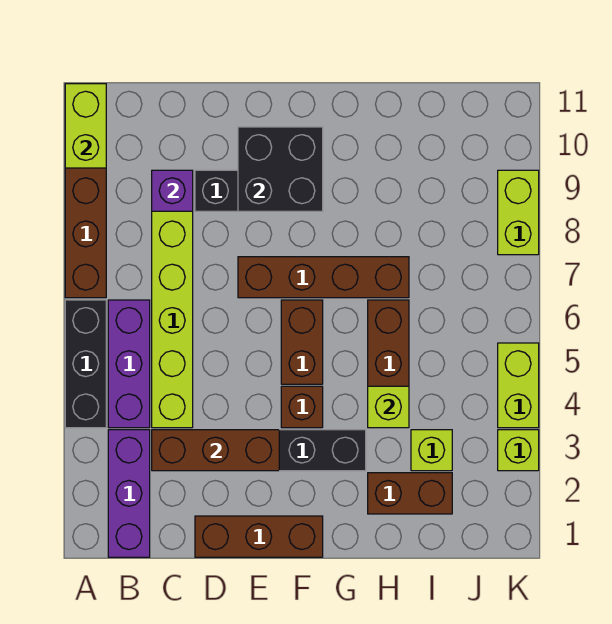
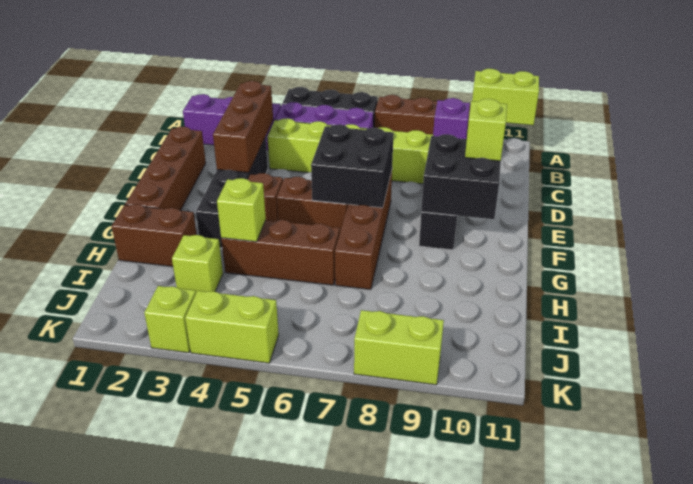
brown 1x3 brick [195,516,323,557] -> brown 1x4 brick [125,127,206,211]
none -> black 2x2 brick [311,124,394,208]
none -> lime 1x1 brick [465,99,507,161]
brown 1x2 brick [368,473,452,514] -> brown 1x2 brick turned to [112,204,197,267]

